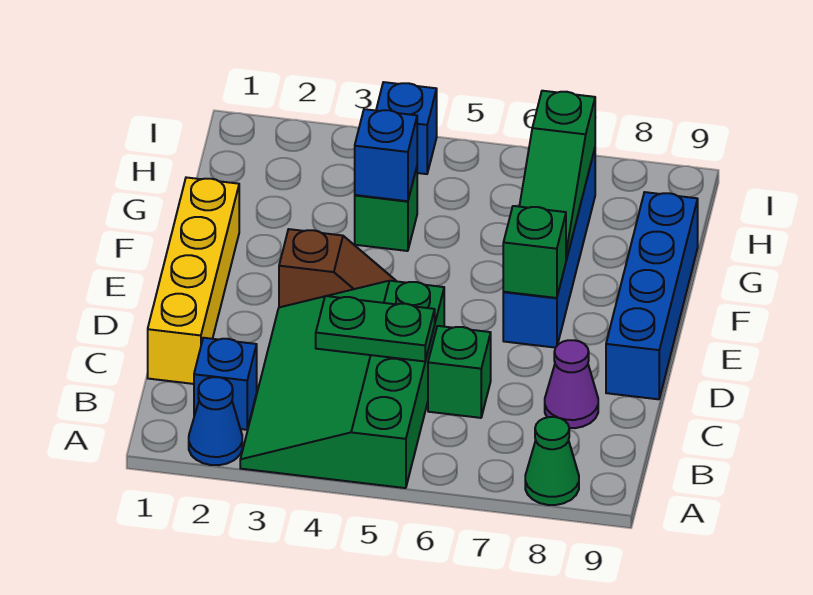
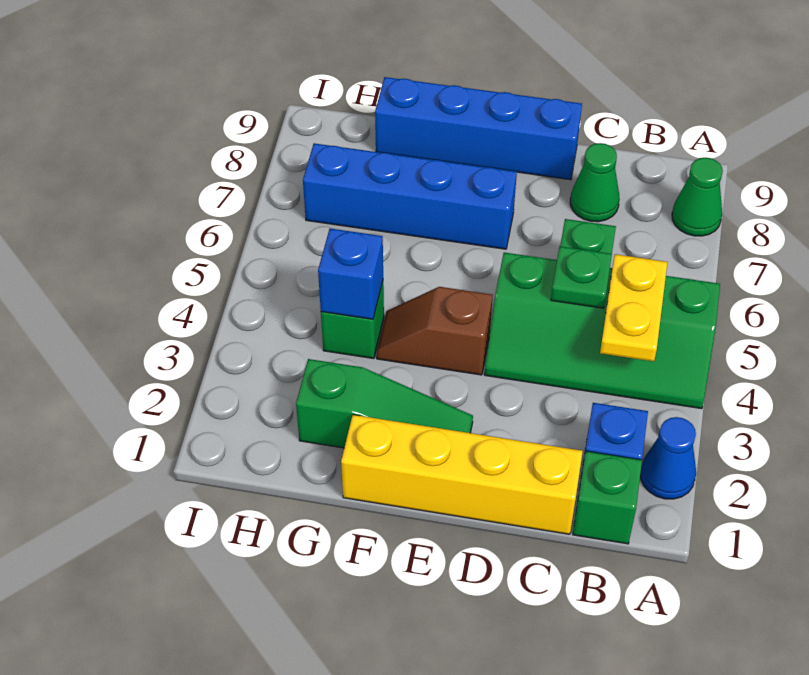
green 3x4 slope [240,281,444,488] -> green 2x4 slope [485,252,720,409]
none -> yellow 1x2 plate [600,254,667,361]
green 1x2 plate [316,296,435,361] -> green 1x1 plate [551,246,612,308]
purple 1x1 cone [545,340,598,428] -> green 1x1 cone [570,143,620,222]
brown 1x2 slope [279,229,396,307] -> brown 1x2 slope turned to [377,287,493,375]
green 1x1 brick [503,206,566,298] -> green 1x1 brick moved to [573,451,642,544]
green 1x3 slope [519,91,595,260] -> green 1x3 slope moved to [296,359,473,448]
blue 1x1 brick [376,82,437,174] -> none

